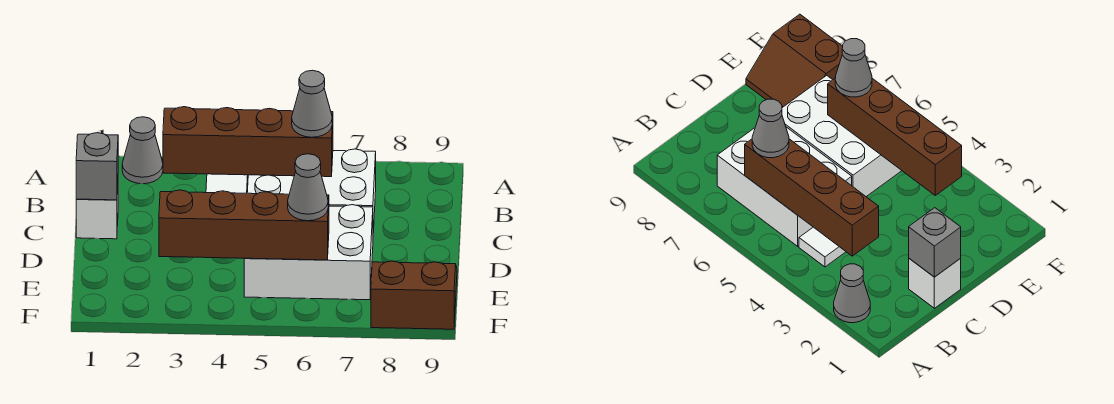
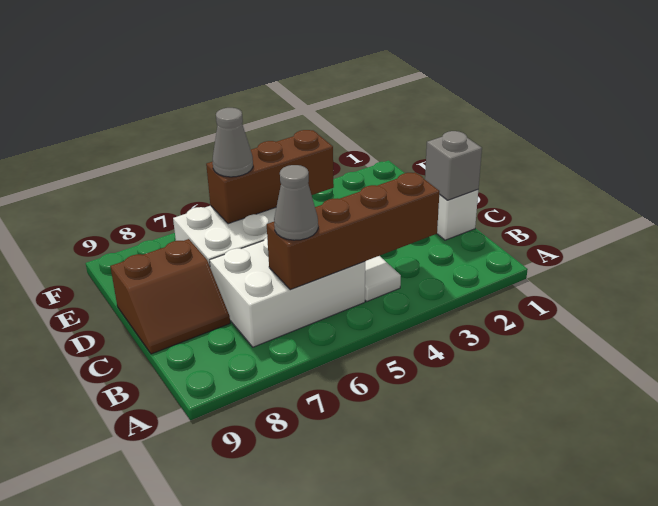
grey 1x1 cone [122,117,163,184] -> none
brown 1x4 brick [159,190,329,260] -> brown 1x3 brick [206,130,334,224]
brown 2x2 slope [371,261,457,329] -> brown 2x2 slope moved to [110,239,230,354]

